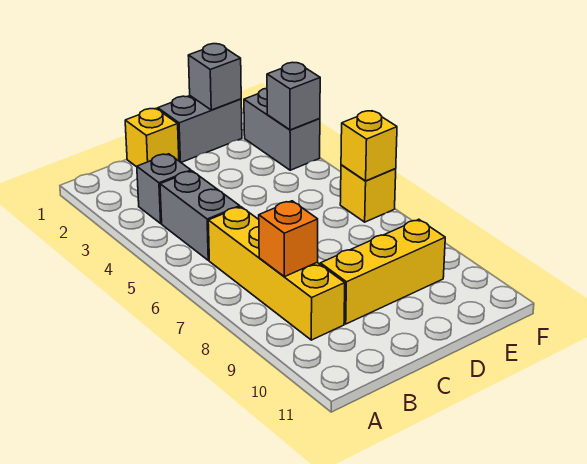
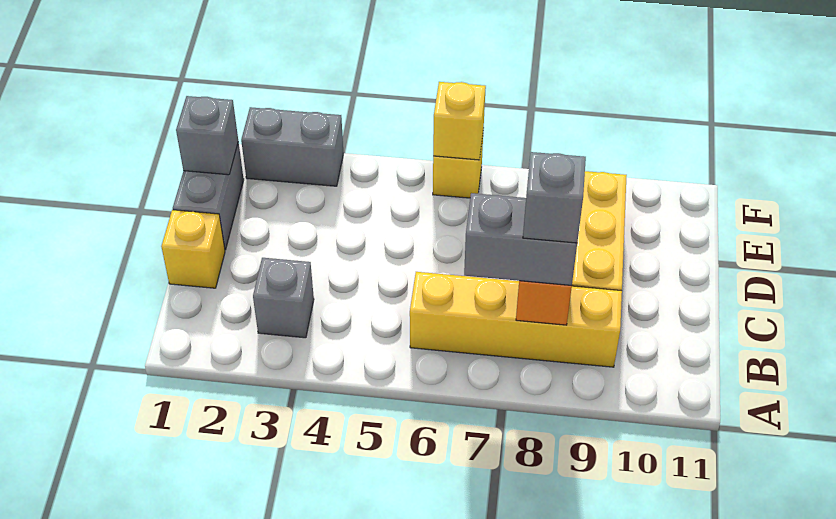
grey 1x2 brick [160,171,240,260] -> grey 1x2 brick moved to [464,193,577,285]
grey 1x1 brick [267,62,320,130] -> grey 1x1 brick moved to [523,152,586,243]

